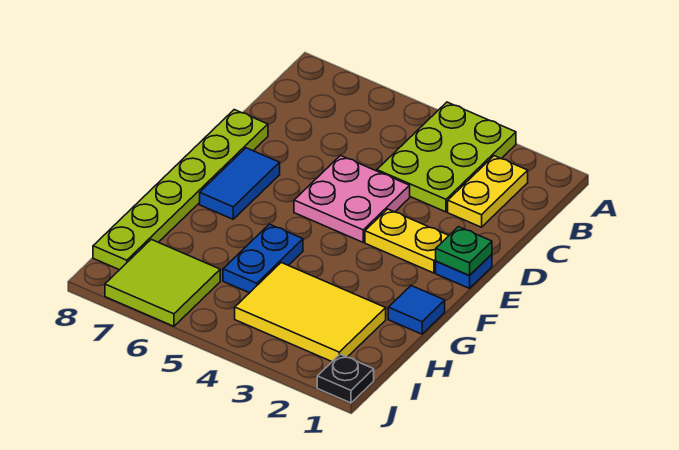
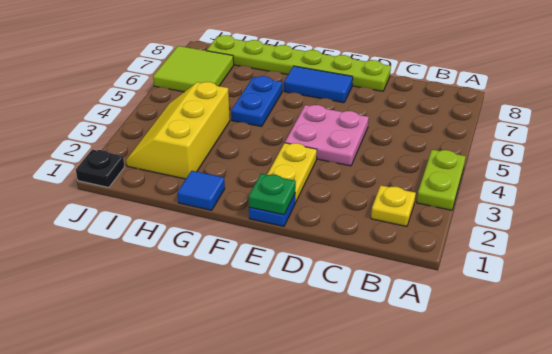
lime 2x3 plate [377,102,516,212] -> lime 1x2 plate [417,150,466,210]
yellow 1x2 plate [448,156,528,227] -> yellow 1x1 plate [371,186,416,226]
blue 1x2 plate [223,224,303,293] -> blue 1x2 plate turned to [231,76,282,127]
yellow 2x3 tile [235,263,386,362] -> yellow 2x3 slope [126,82,230,179]

